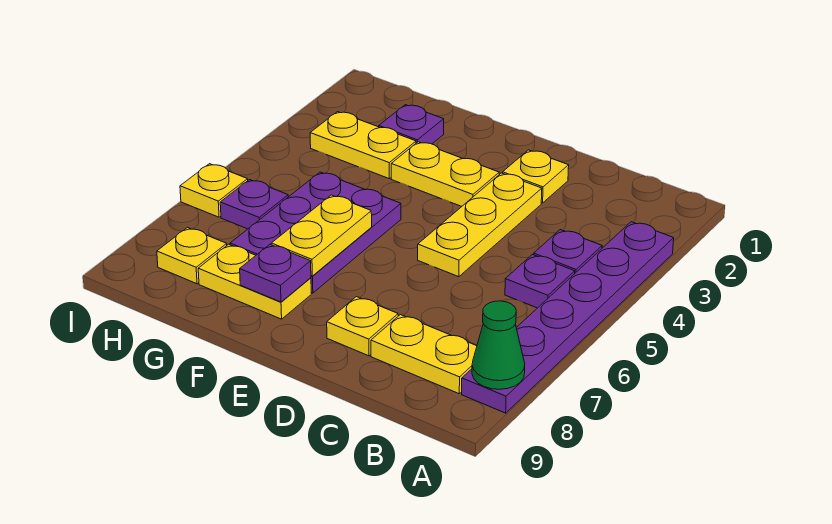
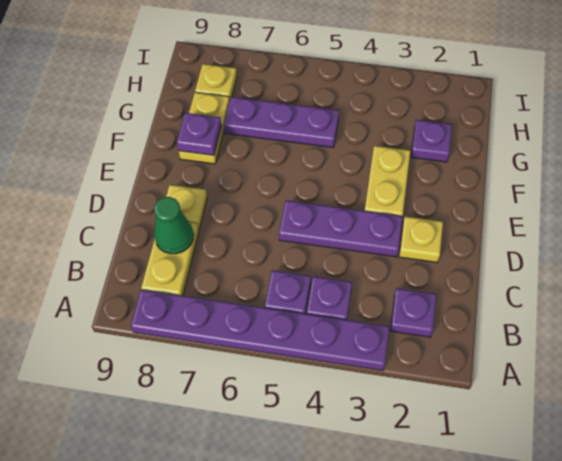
green 1x1 cone [472,301,525,389] -> green 1x1 cone moved to [154,197,194,254]
yellow 1x3 plate [418,173,542,277] -> purple 1x3 plate [279,200,403,257]
purple 2x3 plate [230,172,401,293] -> purple 1x3 plate [224,97,339,148]
yellow 1x2 plate [271,195,372,276] -> none
yellow 1x2 plate [310,112,416,178] -> none
purple 1x1 plate [220,180,288,229] -> purple 1x1 plate moved to [390,288,436,337]
yellow 1x1 plate [180,164,248,217] -> none

